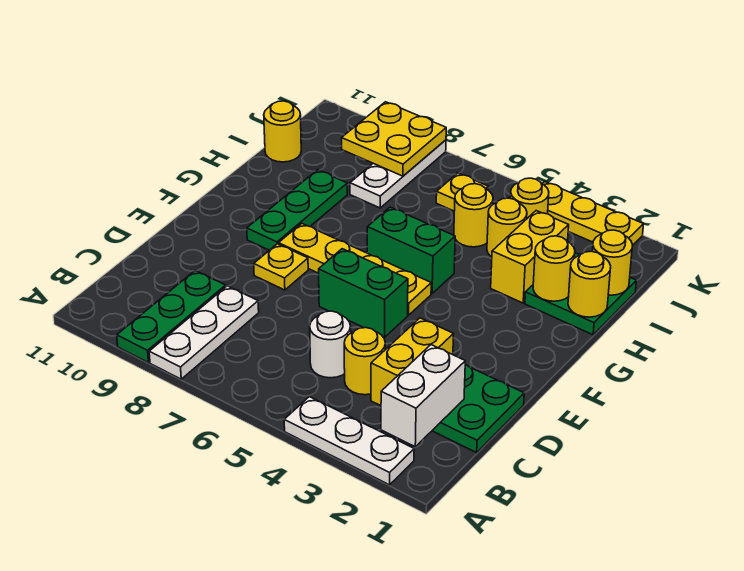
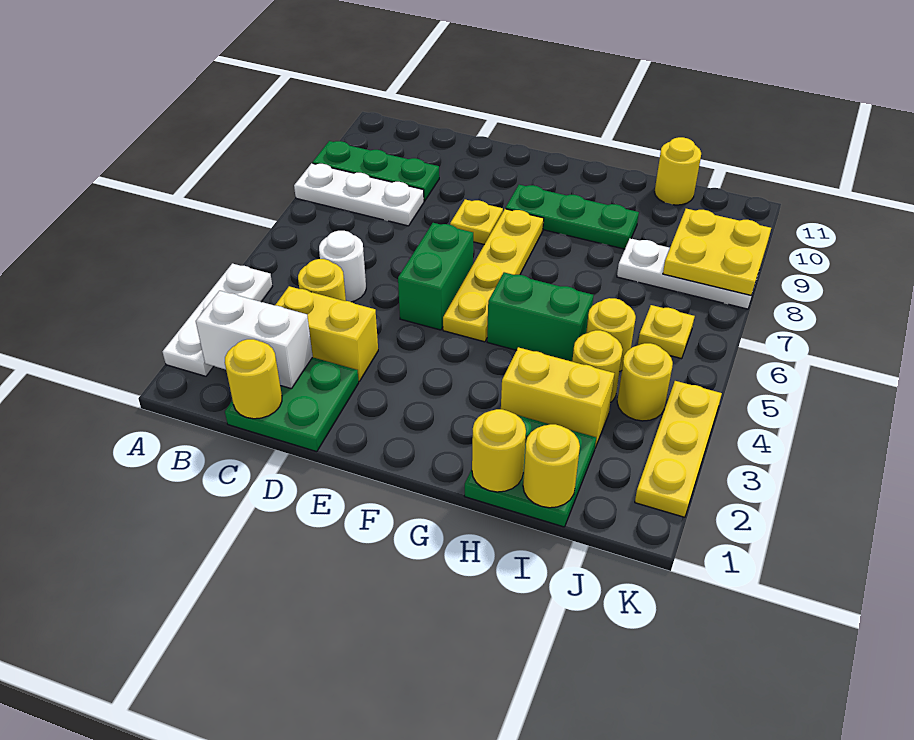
green 1x2 brick [367,207,455,293] -> green 1x2 brick turned to [487,272,593,362]
yellow 1x1 round brick [533,236,575,301] -> yellow 1x1 round brick moved to [225,339,282,419]

